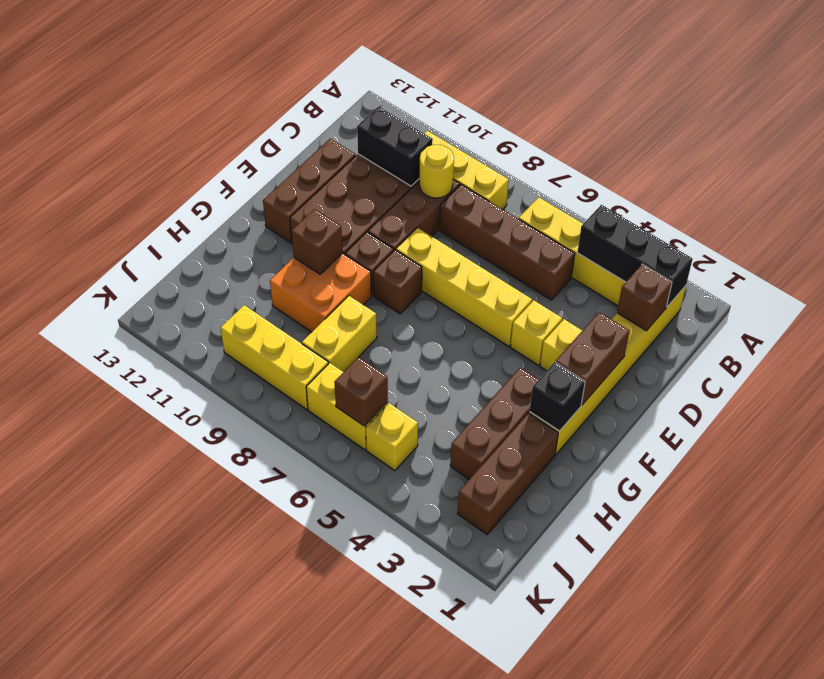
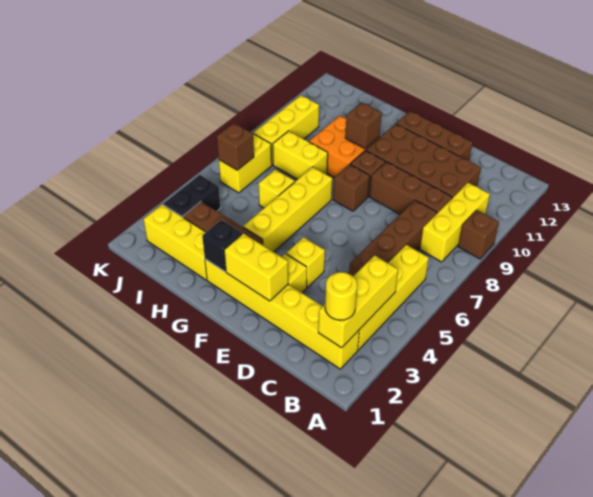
black 1x3 brick [577,205,693,307] -> yellow 1x3 brick [318,255,398,348]
brown 1x1 brick [617,264,672,331] -> brown 1x1 brick moved to [458,210,499,259]
yellow 1x1 round brick [419,145,454,198] -> yellow 1x1 round brick moved to [325,272,357,320]
black 1x2 brick [357,106,433,186] -> black 1x2 brick moved to [163,175,221,217]
brown 1x2 brick [556,312,629,405] -> yellow 1x2 brick [224,233,288,301]
yellow 1x4 brick [396,228,532,346] -> yellow 1x4 brick moved to [243,167,332,252]
brown 1x3 brick [457,413,558,534] -> yellow 1x3 brick [144,204,207,280]
yellow 1x1 brick [366,403,418,471] -> yellow 1x1 brick moved to [259,170,295,208]

